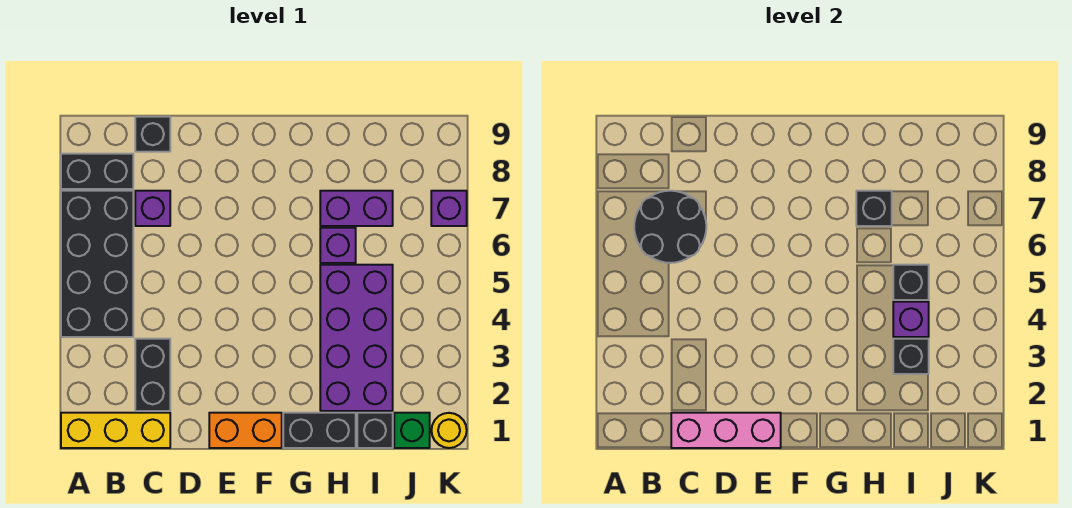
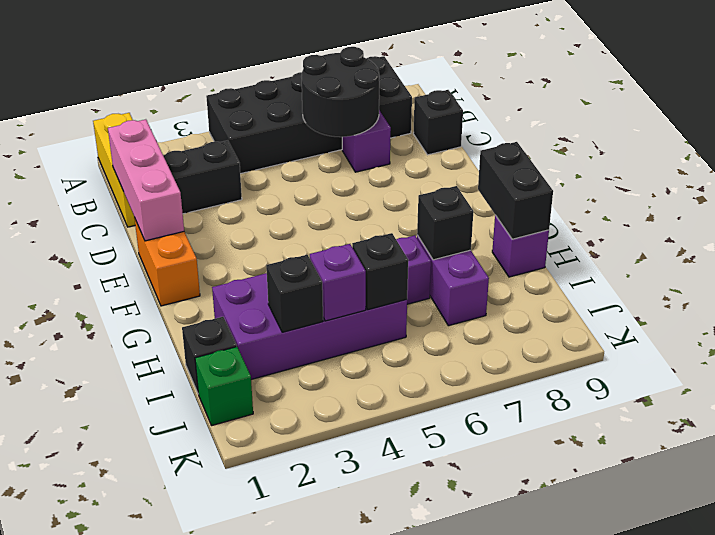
black 1x2 brick [283,413,356,448] -> black 1x2 brick moved to [478,142,553,239]
yellow 1x1 round brick [431,413,467,448] -> none
purple 1x1 brick [431,191,467,226] -> purple 1x1 brick moved to [492,215,549,277]

